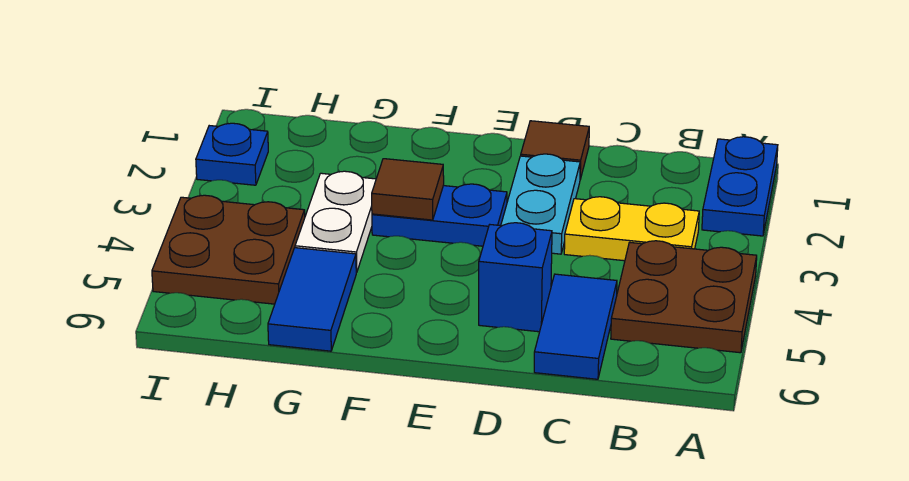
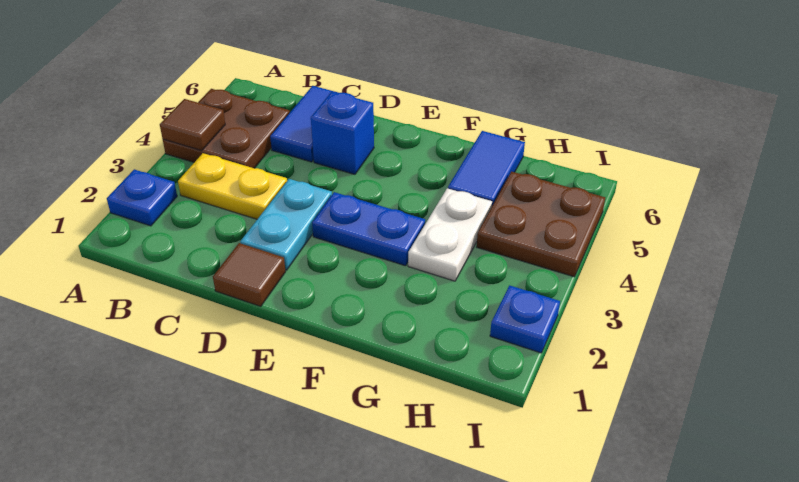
blue 1x2 plate [702,137,778,236] -> blue 1x1 plate [107,169,177,226]
brown 1x1 tile [372,159,444,220] -> brown 1x1 tile moved to [160,99,225,151]

